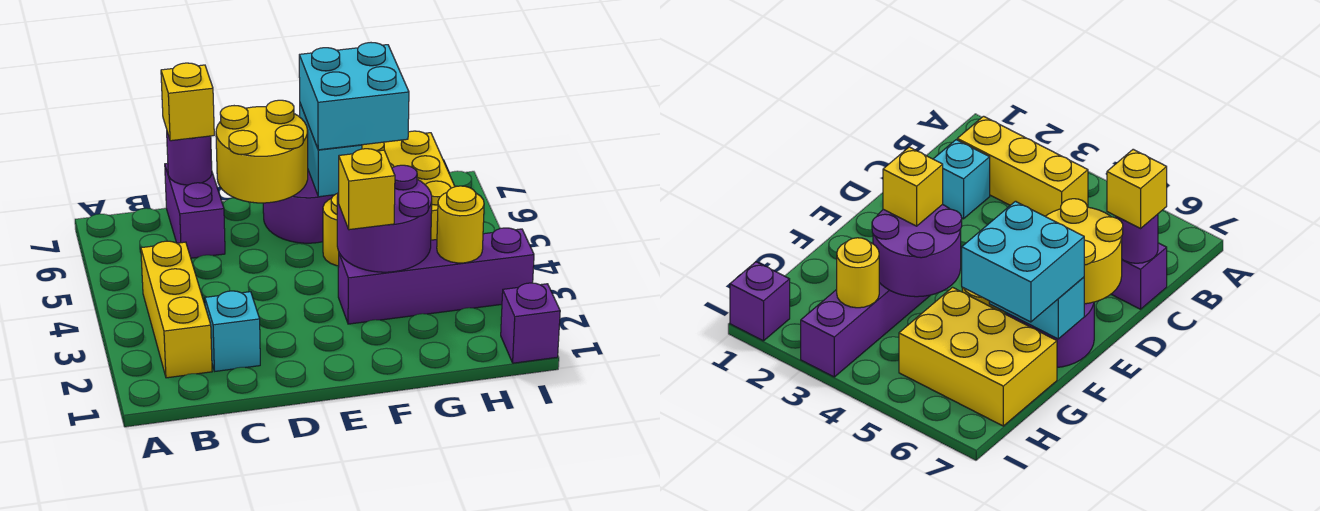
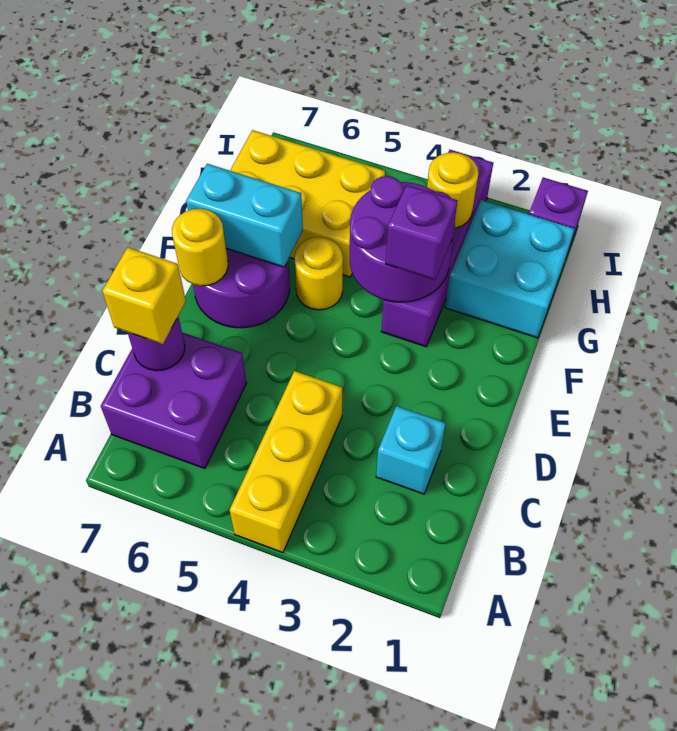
yellow 1x3 brick [141,241,212,378] -> yellow 1x3 brick turned to [230,371,342,553]
purple 1x2 brick [165,164,225,258] -> purple 2x2 brick [101,333,246,469]
yellow 2x2 round brick [216,100,308,203] -> yellow 1x1 round brick [172,209,228,286]
yellow 1x1 brick [339,149,395,230] -> purple 1x1 brick [386,185,458,280]
cyan 2x2 brick [299,43,409,150] -> cyan 2x2 brick moved to [445,200,575,338]

